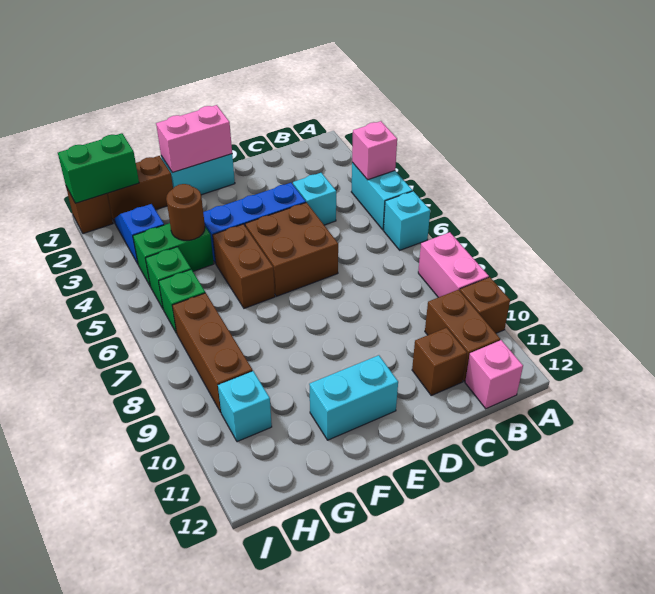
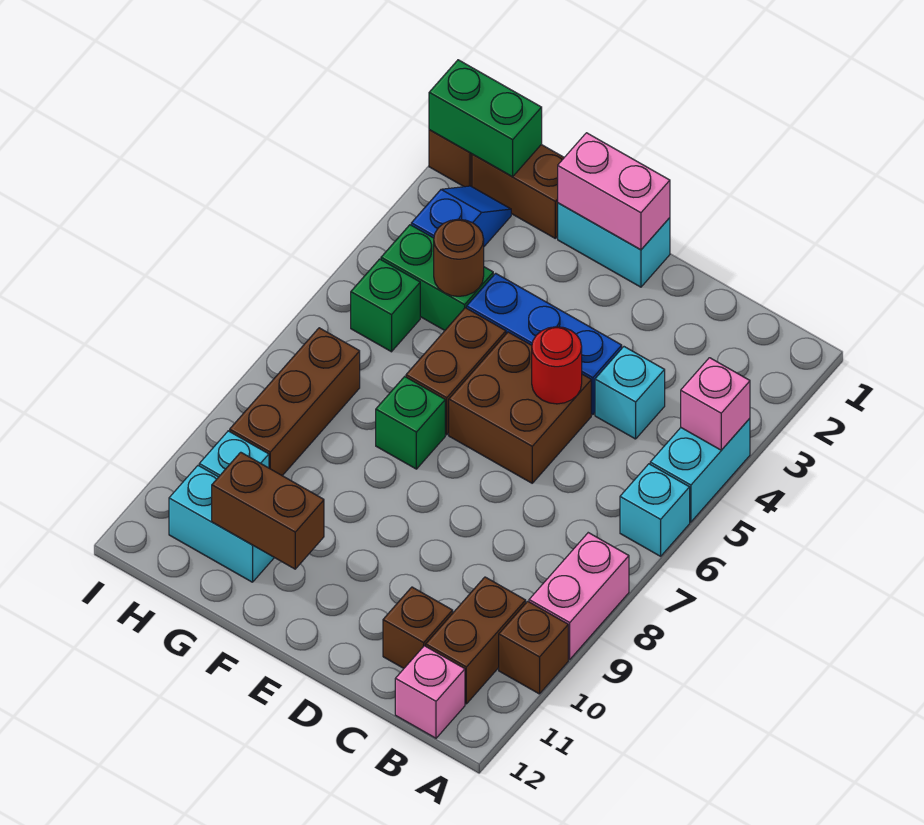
none -> red 1x1 round brick [532,327,582,404]
cyan 1x2 brick [309,355,398,440] -> cyan 1x2 brick moved to [169,466,274,582]
none -> brown 1x2 brick [212,452,324,569]
green 1x1 brick [159,269,205,333] -> green 1x1 brick moved to [376,377,445,469]

